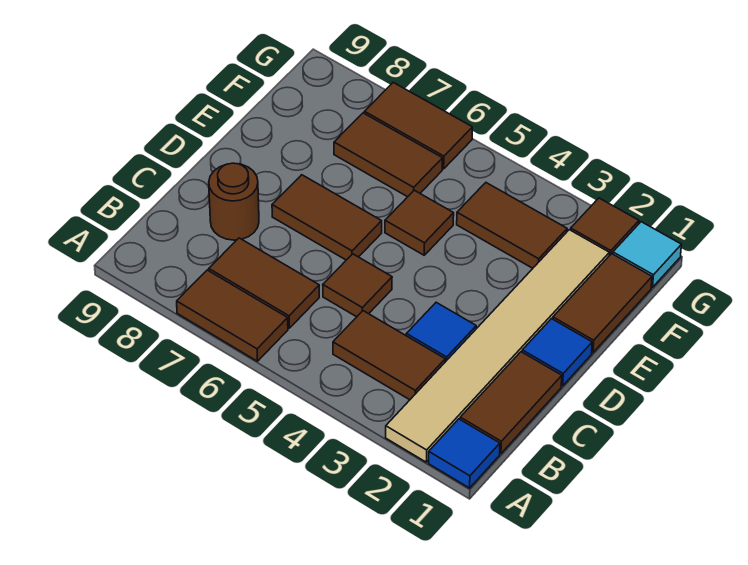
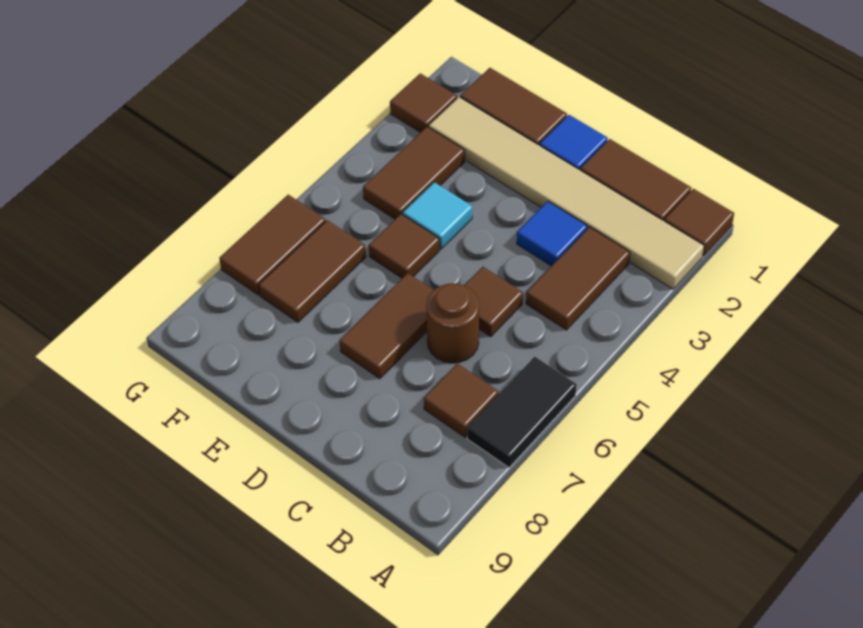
blue 1x1 tile [429,419,500,488] -> brown 1x1 tile [664,189,734,256]
brown 1x2 tile [177,270,288,361] -> black 1x2 tile [467,357,577,468]
brown 1x2 tile [209,238,319,328] -> brown 1x1 tile [424,364,498,437]
brown 1x1 round brick [209,163,259,240] -> brown 1x1 round brick moved to [426,283,479,363]
cyan 1x1 tile [613,222,681,287] -> cyan 1x1 tile moved to [403,182,472,249]

